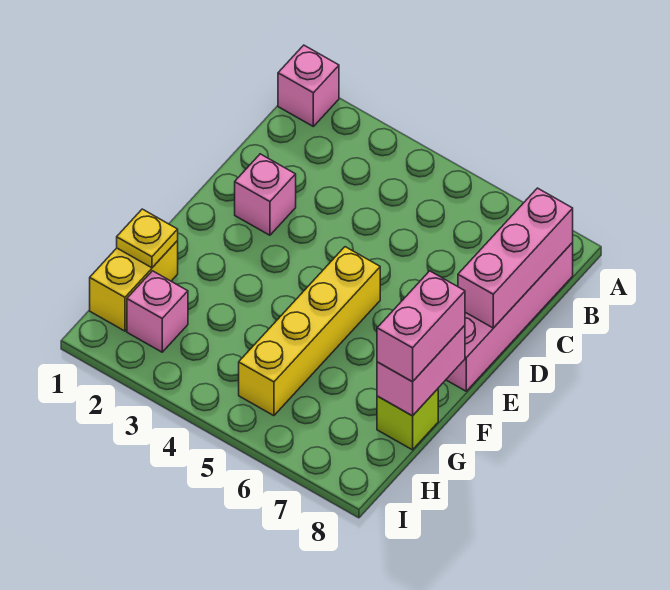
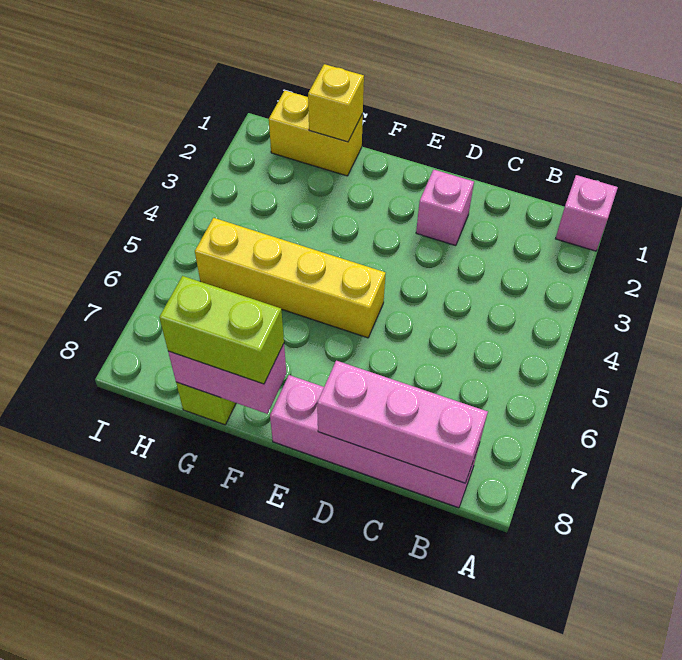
pink 1x2 brick [377,271,465,382] -> lime 1x2 brick [159,276,284,384]
yellow 1x1 plate [117,209,178,268] -> yellow 1x1 brick [308,64,364,142]
pink 1x1 brick [127,271,188,352] -> none

